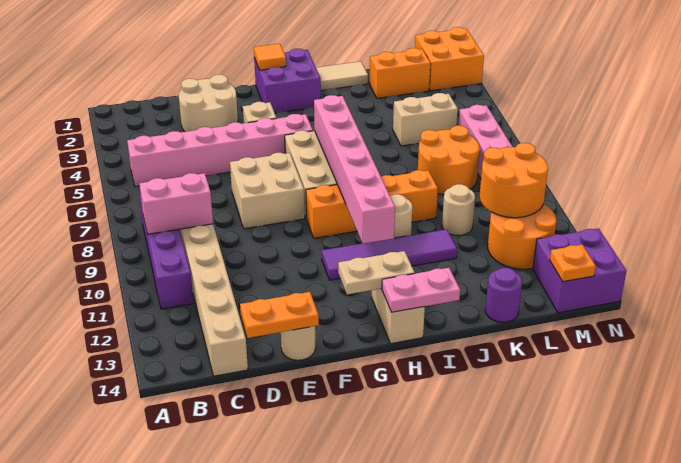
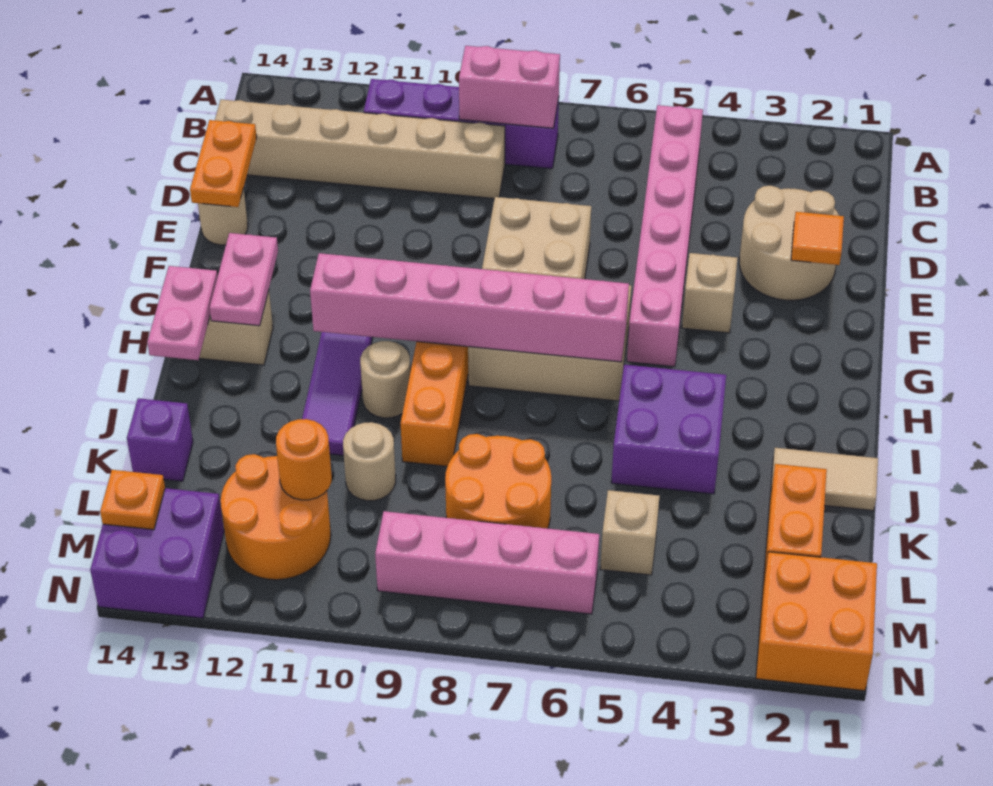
pink 1x2 brick [139,173,213,234] -> pink 1x2 brick turned to [459,46,560,128]
purple 2x2 brick [254,49,321,113] -> purple 2x2 brick moved to [611,365,726,494]
orange 1x1 tile [254,44,286,70] -> orange 1x1 tile moved to [791,212,844,265]
tan 1x2 plate [338,251,415,294] -> pink 1x2 plate [210,233,278,326]
tan 1x2 tile [316,61,368,91] -> tan 1x2 tile turned to [770,448,878,511]
tan 1x2 brick [393,93,458,146] -> tan 1x1 brick [600,490,660,575]
purple 1x1 round brick [485,268,522,322] -> purple 1x1 brick [127,398,193,481]
orange 2x2 round brick [480,143,548,218] -> orange 1x1 round brick [276,419,332,500]

